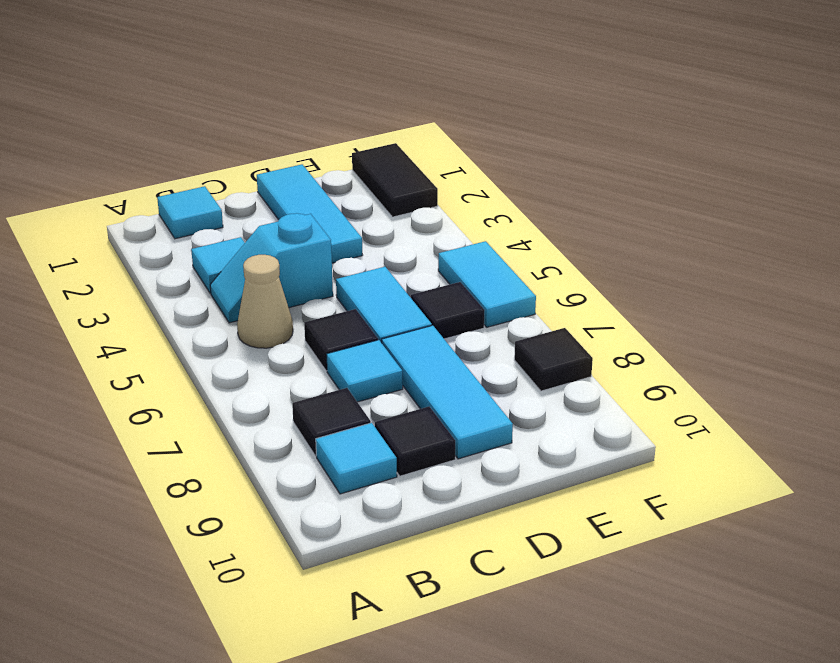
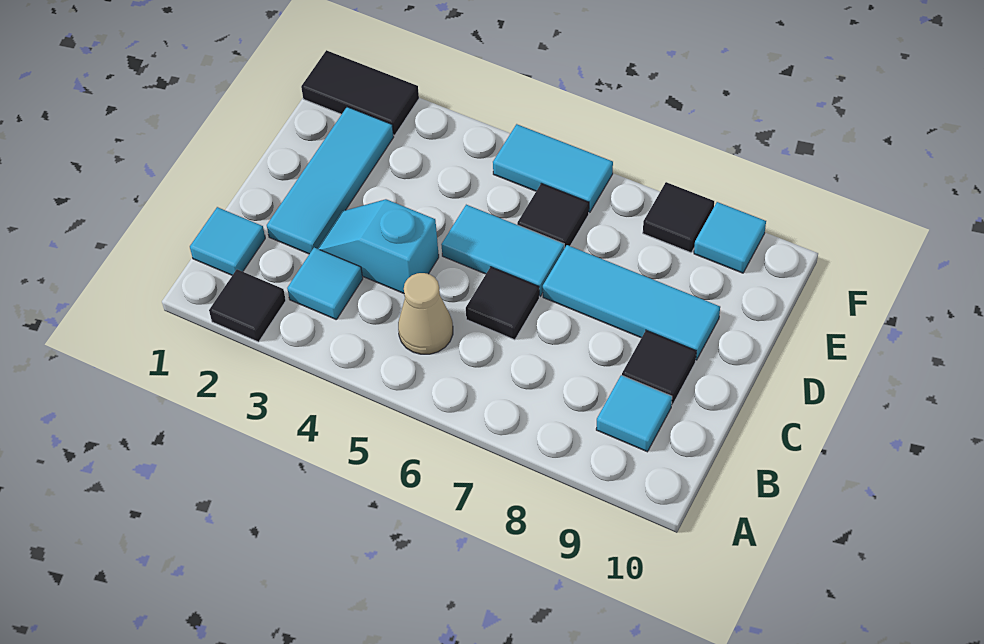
cyan 1x2 slope [210,213,333,323] -> cyan 1x2 slope turned to [318,199,439,293]
black 1x1 tile [292,388,371,456] -> black 1x1 tile moved to [209,269,286,342]
cyan 1x1 tile [326,340,403,402] -> cyan 1x1 tile moved to [694,202,766,273]
cyan 1x3 tile [257,164,362,263] -> cyan 1x3 tile turned to [267,107,394,254]

